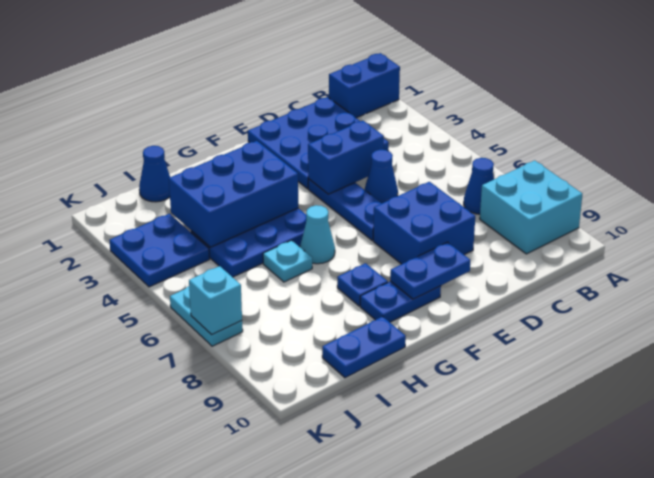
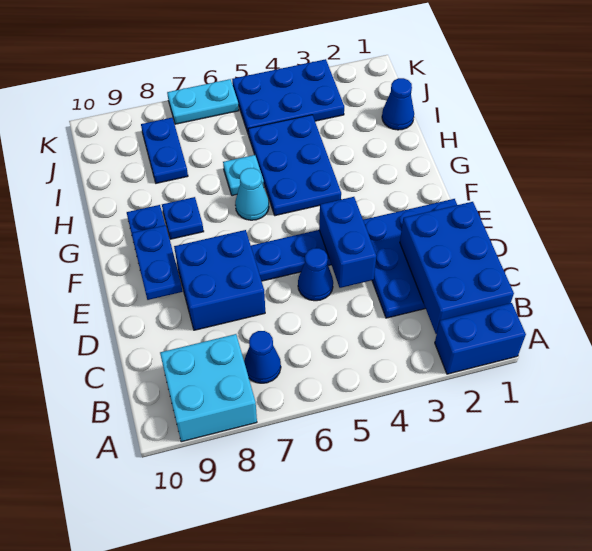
blue 1x2 brick [329,53,400,118] -> blue 1x2 brick turned to [435,303,526,374]
blue 2x3 brick [169,141,298,247] -> blue 2x3 brick moved to [400,202,514,334]
blue 1x2 plate [322,317,406,378] -> blue 1x2 plate moved to [141,118,188,183]
blue 2x2 plate [109,214,210,287] -> blue 2x3 plate [232,59,344,135]
cyan 1x1 brick [189,266,242,335] -> none

